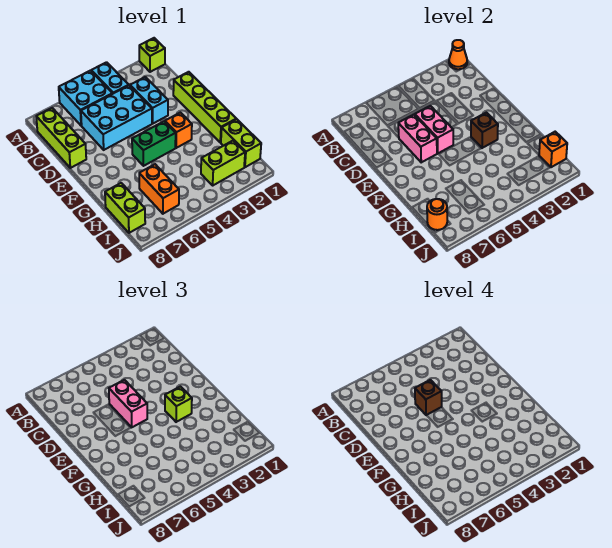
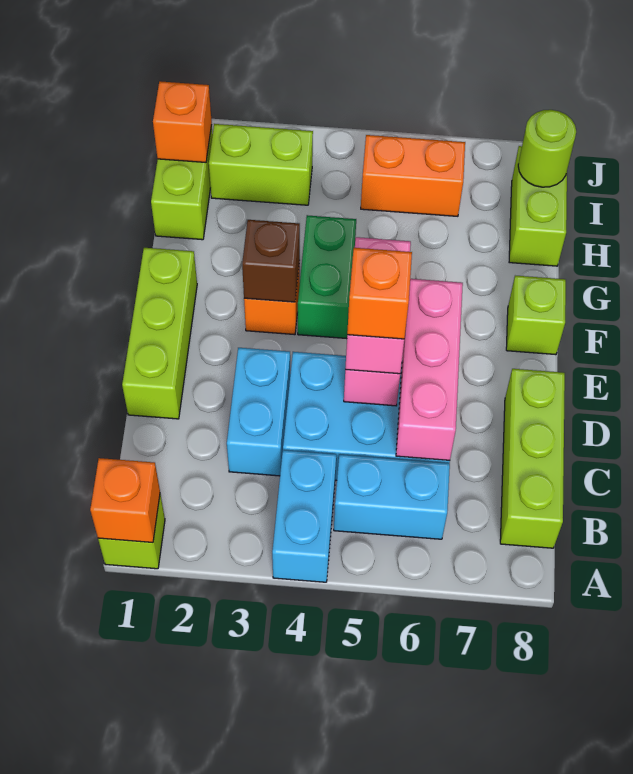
orange 1x1 cone [449,40,467,69] -> orange 1x1 brick [90,458,160,543]
cyan 2x2 brick [59,71,112,126] -> cyan 1x2 brick [334,455,450,539]
lime 1x4 brick [173,72,236,142] -> lime 1x3 brick [122,248,197,419]
brown 1x1 brick [415,380,442,415] -> orange 1x1 brick [347,248,412,339]
pink 1x2 brick [398,115,437,162] -> pink 1x3 brick [396,279,463,460]
lime 1x1 brick [165,387,192,422] -> lime 1x1 brick moved to [506,276,566,355]
green 1x2 brick [132,121,176,166] -> green 1x2 brick turned to [298,215,356,339]
orange 1x2 brick [139,164,179,214] -> orange 1x2 brick turned to [361,135,465,216]
orange 1x1 round brick [427,199,447,230] -> lime 1x1 round brick [518,110,576,187]

